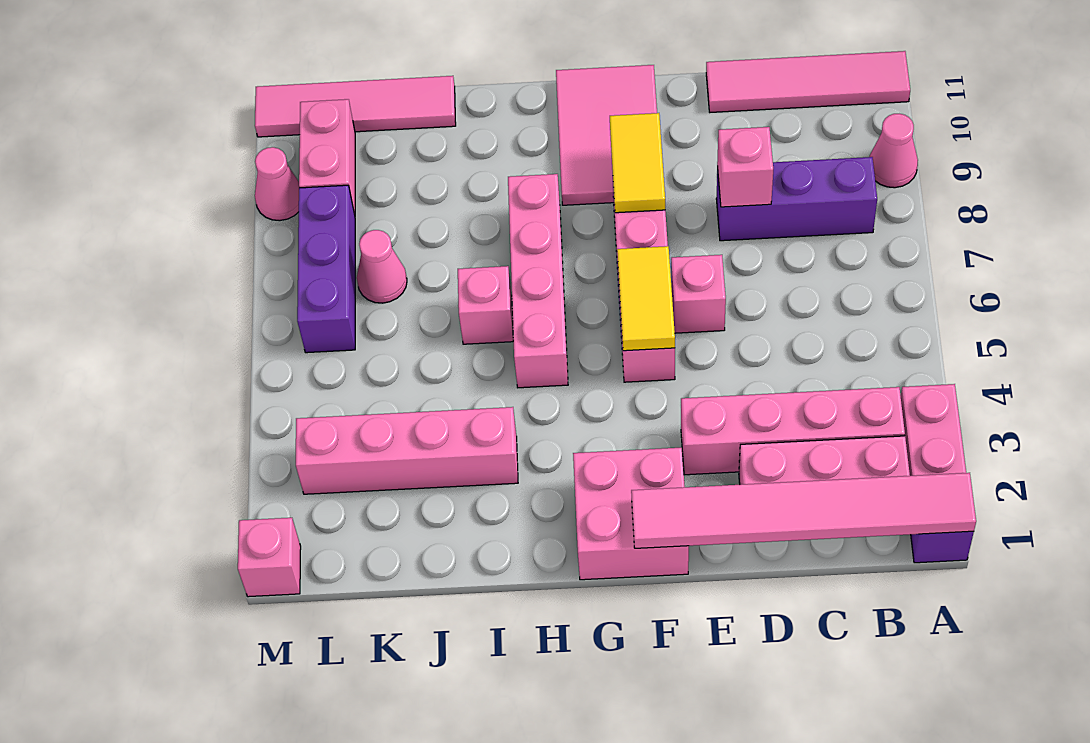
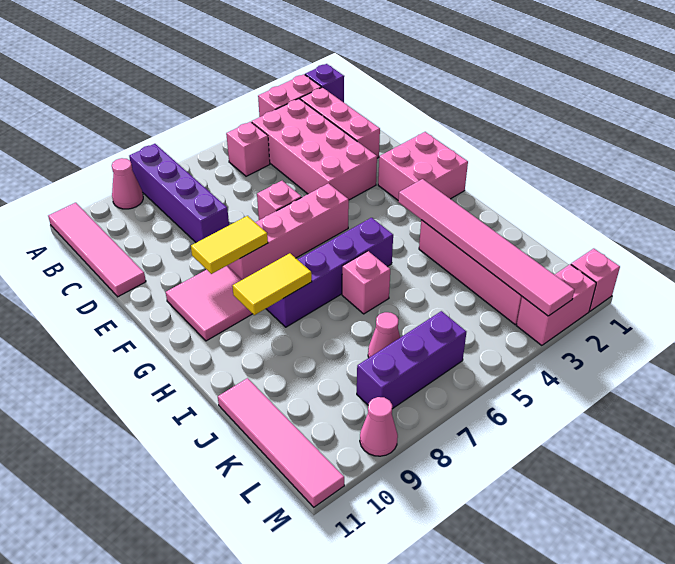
pink 1x6 tile [631,473,976,548] -> pink 1x6 tile moved to [398,179,574,316]
pink 1x4 brick [681,387,905,475] -> pink 2x4 brick [252,99,377,200]
purple 1x3 brick [716,157,877,241] -> purple 1x4 brick [129,144,229,243]
pink 1x1 brick [717,127,773,207] -> pink 1x1 brick moved to [226,122,270,176]
yellow 1x2 tile [617,246,675,351] -> yellow 1x2 tile moved to [233,253,312,315]
pink 2x3 tile [556,65,657,205] -> pink 2x2 tile [166,266,252,341]
pink 1x4 brick [508,174,568,388] -> purple 1x4 brick [266,218,393,327]
pink 1x2 brick [299,99,355,215] -> pink 1x2 brick moved to [516,264,596,345]

